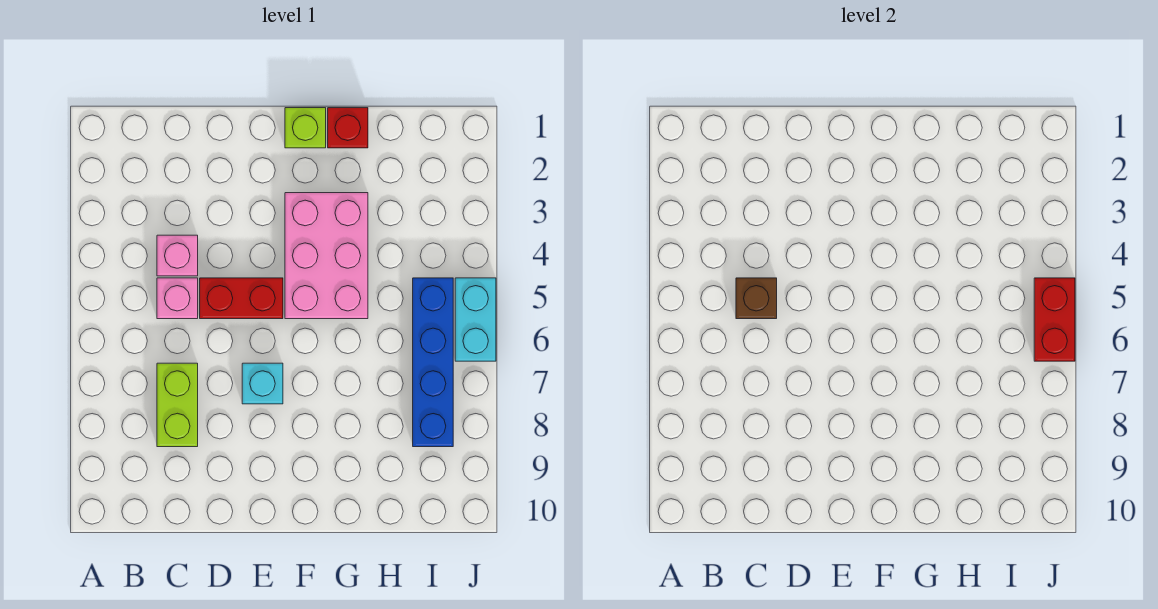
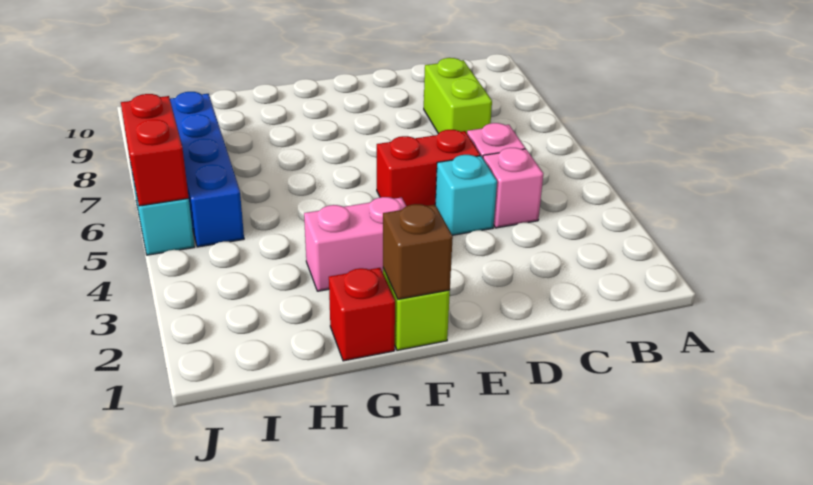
brown 1x1 brick [736,278,777,319] -> brown 1x1 brick moved to [383,204,453,299]
cyan 1x1 brick [242,363,283,404] -> cyan 1x1 brick moved to [435,155,497,235]
pink 2x3 brick [285,193,368,319] -> pink 1x2 brick [304,197,406,291]

